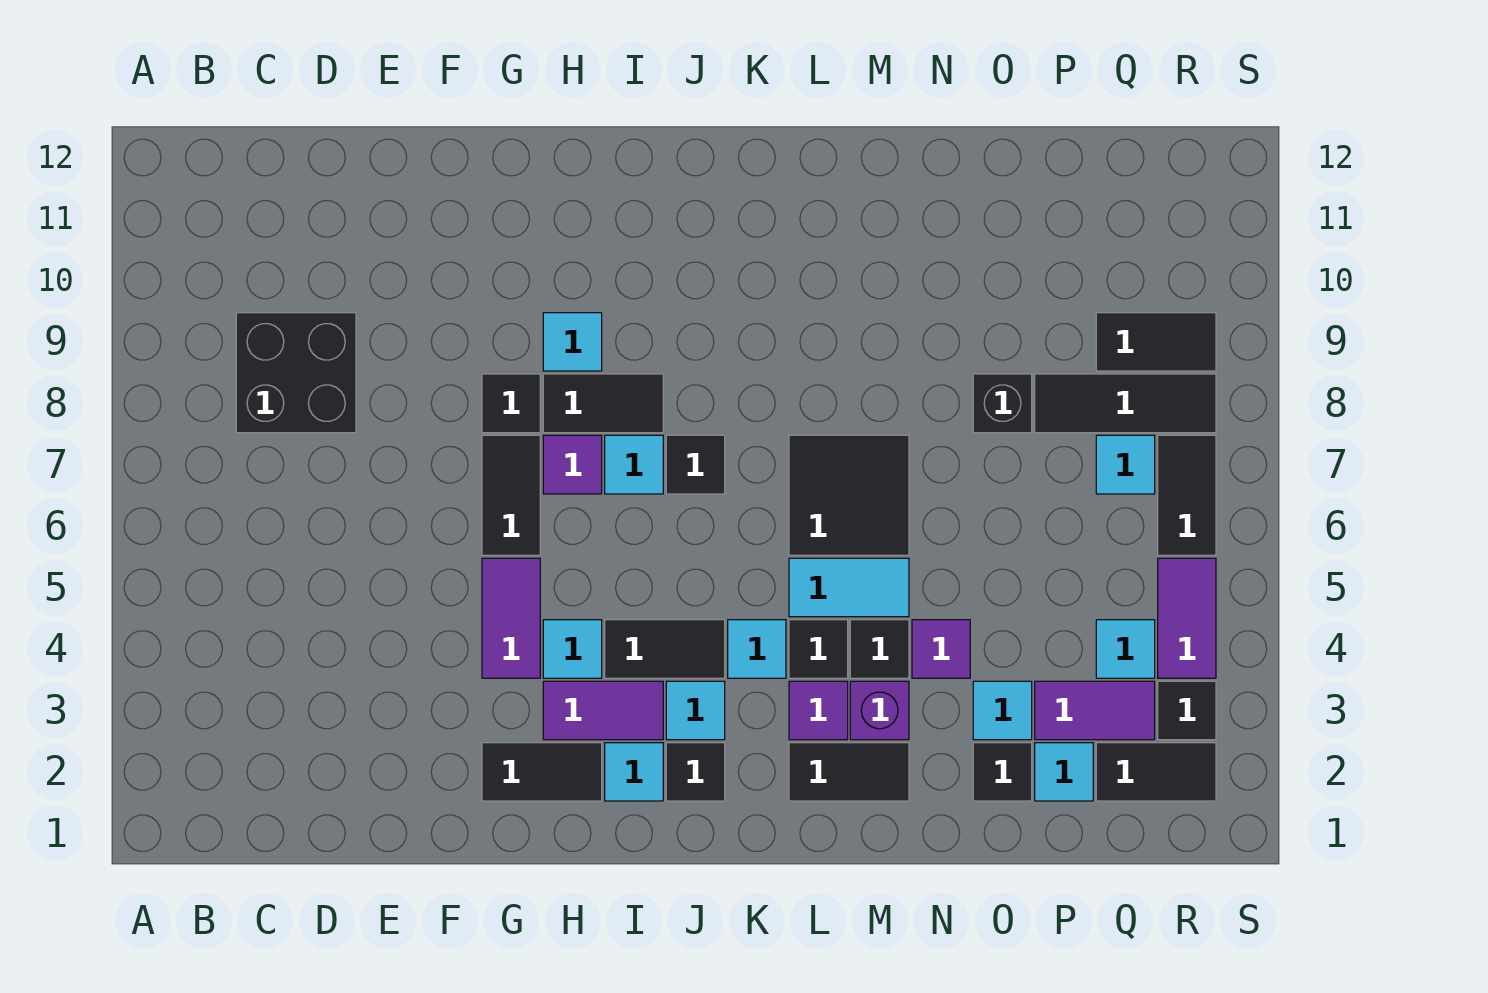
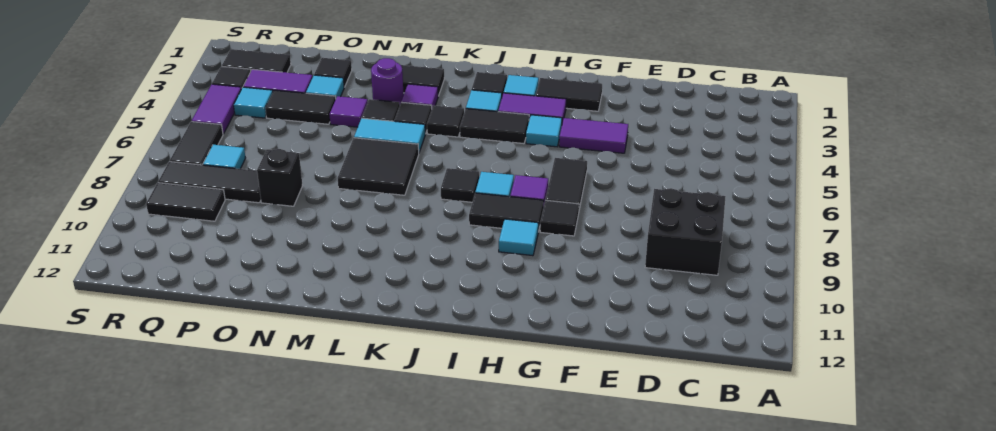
purple 1x2 tile [482,558,540,678] -> purple 1x2 tile turned to [559,118,628,153]
cyan 1x1 tile [728,620,786,678] -> black 1x1 tile [427,105,464,137]
purple 1x1 brick [850,681,909,740] -> purple 1x1 round brick [371,58,404,104]
none -> black 1x2 tile [265,90,336,124]
cyan 1x1 tile [1035,743,1093,801] -> none

